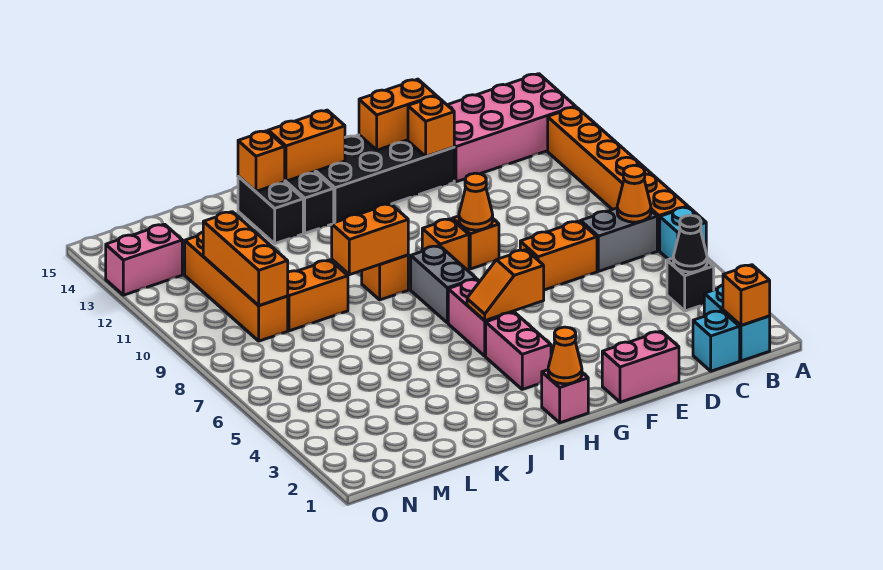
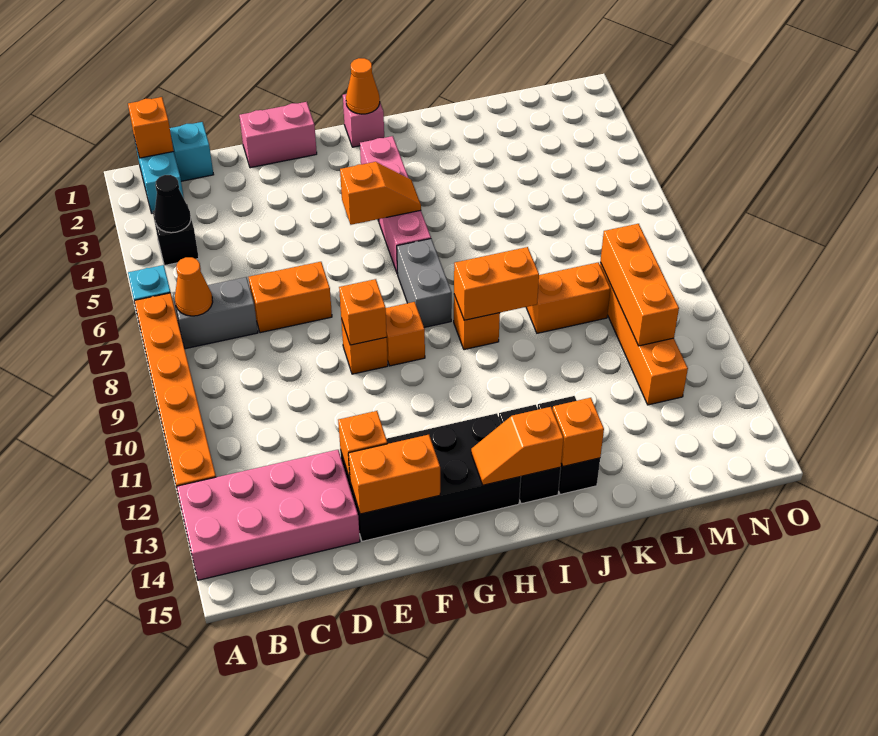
orange 1x1 cone [459,173,493,230] -> orange 1x1 brick [339,279,387,345]
orange 1x2 brick [268,110,345,181] -> orange 1x2 slope [471,407,564,485]
pink 1x2 brick [106,224,182,295] -> none

